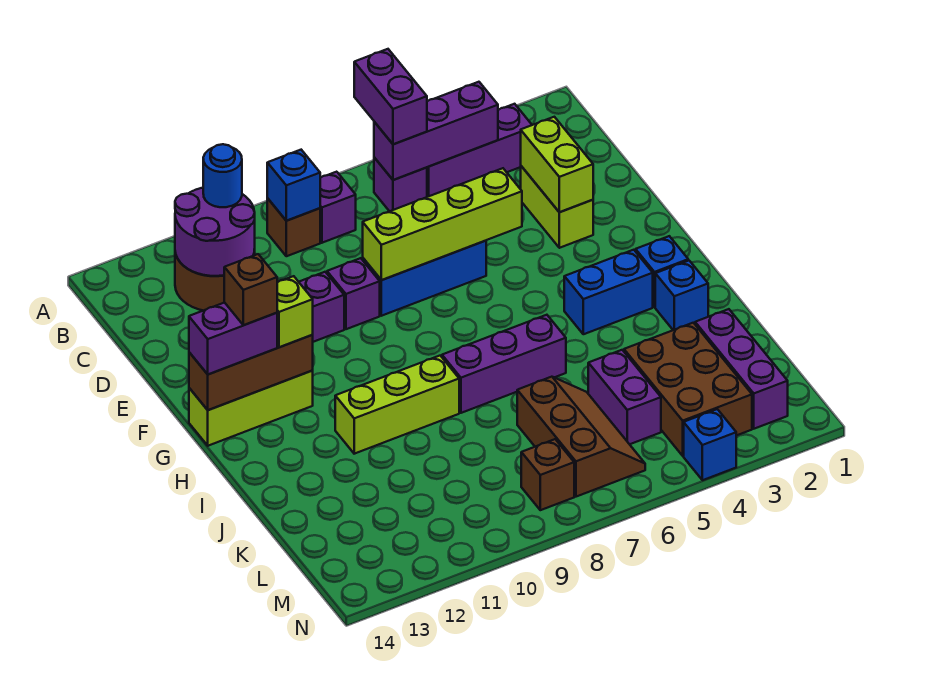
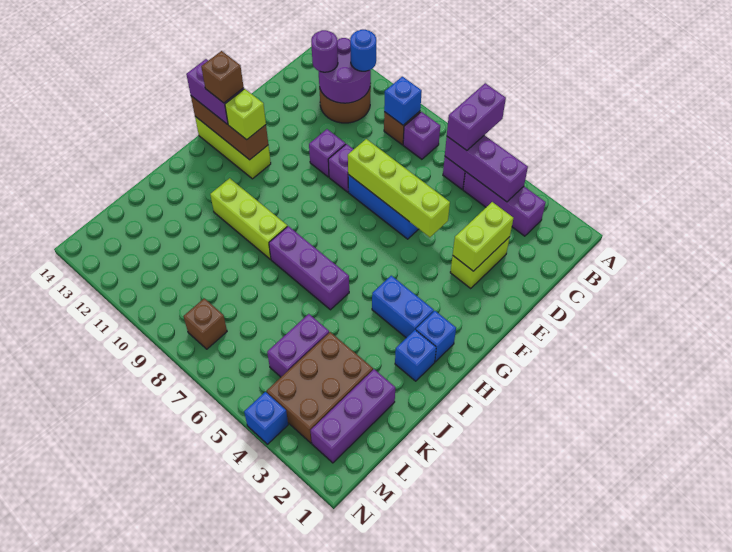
none -> purple 1x1 round brick [311,30,338,72]
brown 2x3 slope [517,377,645,497] -> none

